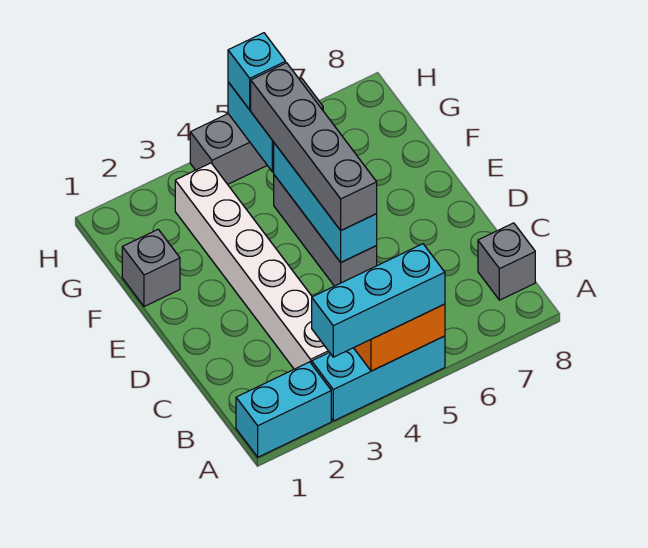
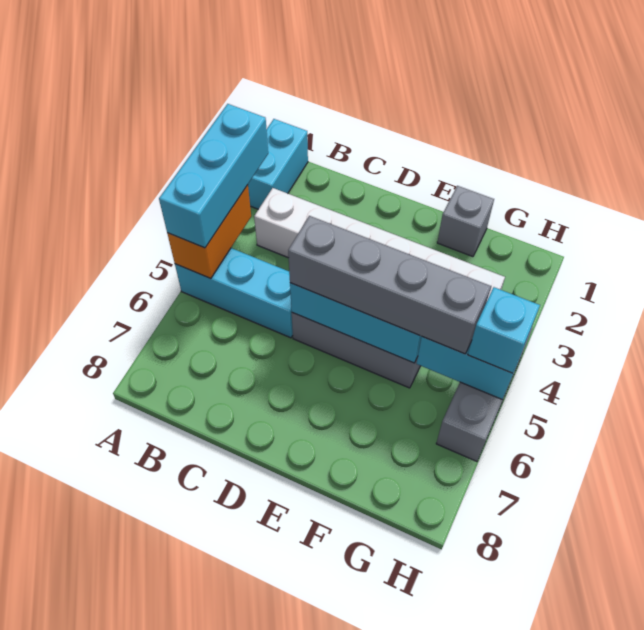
cyan 1x3 brick [312,336,445,421] -> cyan 1x3 brick turned to [175,248,293,338]
grey 1x1 brick [478,223,535,300] -> none

